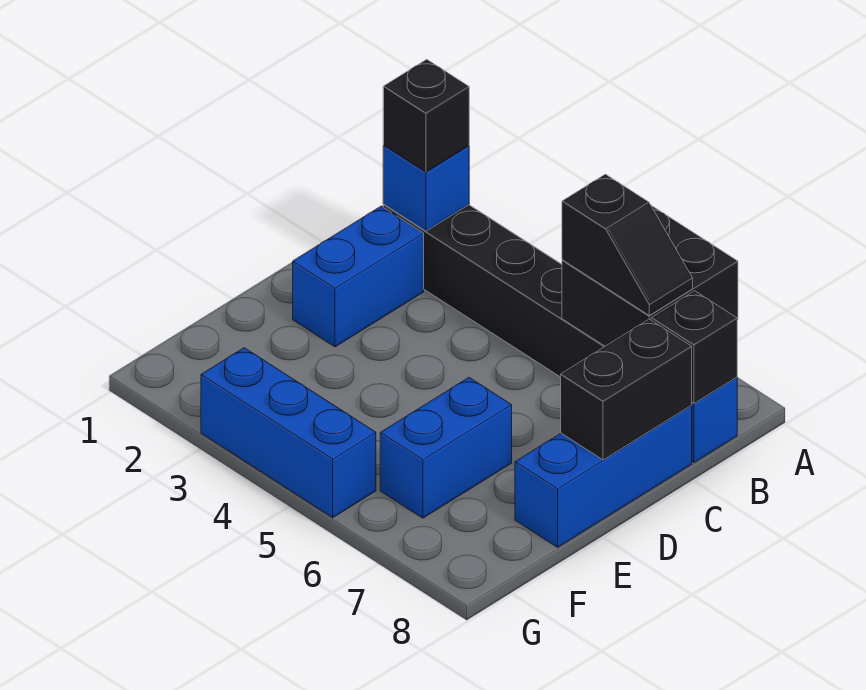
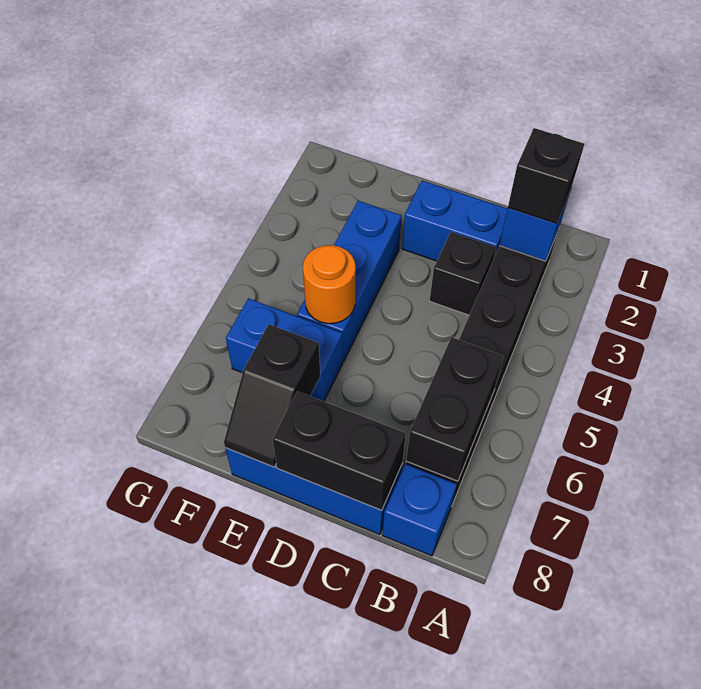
black 2x2 brick [562,206,738,346] -> black 1x2 brick [406,337,504,481]
black 1x2 slope [562,174,693,315] -> black 1x2 slope moved to [224,324,320,467]
black 1x1 brick [651,291,737,403] -> black 1x1 brick moved to [430,232,496,315]
none -> orange 1x1 round brick [303,245,356,324]
blue 1x3 brick [201,348,376,518] -> blue 1x3 brick moved to [297,201,402,362]

